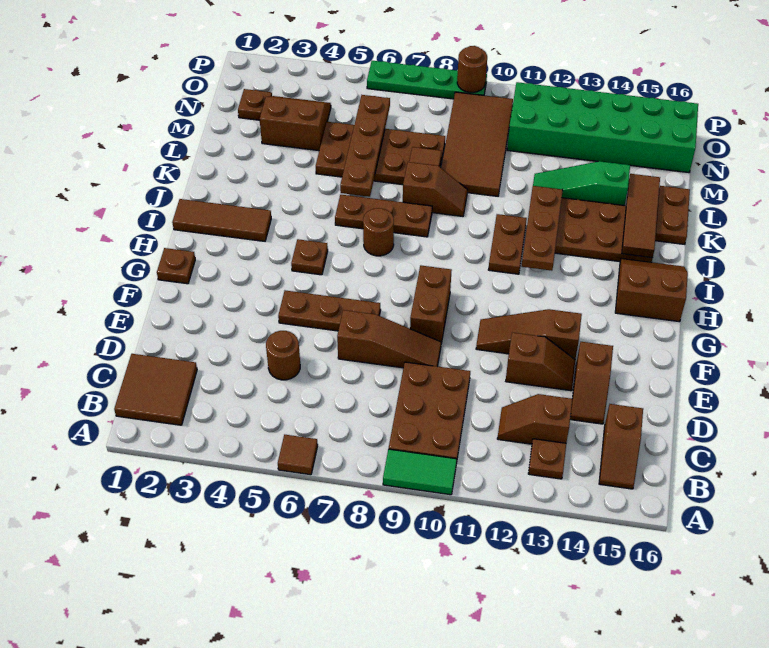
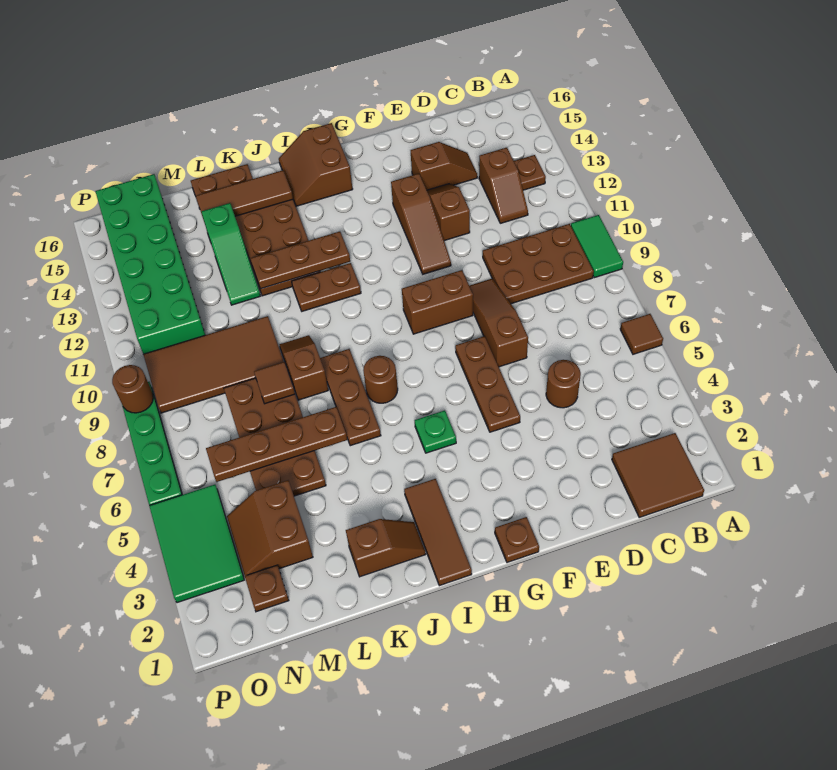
brown 1x2 slope [599,404,643,489] -> brown 1x2 slope moved to [346,519,426,577]
brown 1x1 plate [291,239,328,275] -> green 1x1 plate [415,410,456,453]
none -> green 2x3 tile [149,485,244,603]

